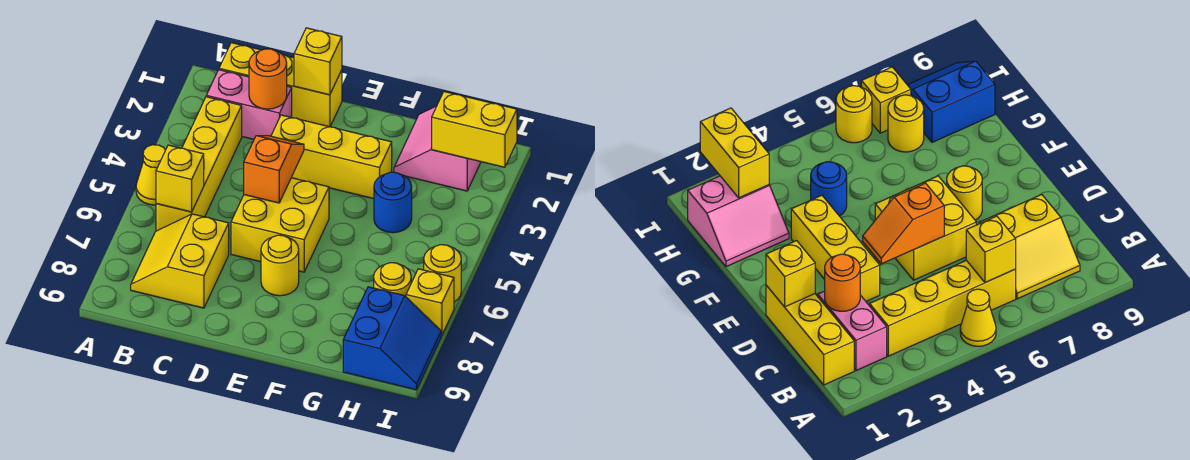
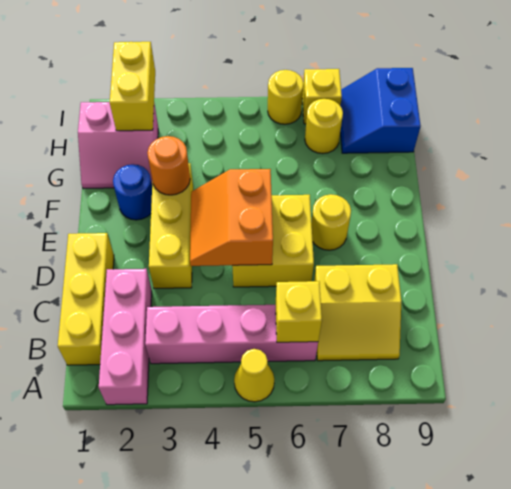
pink 1x2 brick [206,70,292,139] -> pink 1x3 brick [99,269,152,405]
yellow 1x4 brick [156,97,242,231] -> pink 1x4 brick [145,305,318,364]
orange 1x1 round brick [249,49,287,109] -> orange 1x1 round brick moved to [147,136,190,195]
yellow 1x1 brick [294,28,342,95] -> none
orange 1x2 slope [244,136,304,203] -> orange 2x2 slope [190,169,273,266]
blue 1x1 round brick [374,172,412,233] -> blue 1x1 round brick moved to [113,164,152,220]
blue 2x2 slope [343,287,441,390] -> blue 2x2 slope turned to [340,68,421,153]

